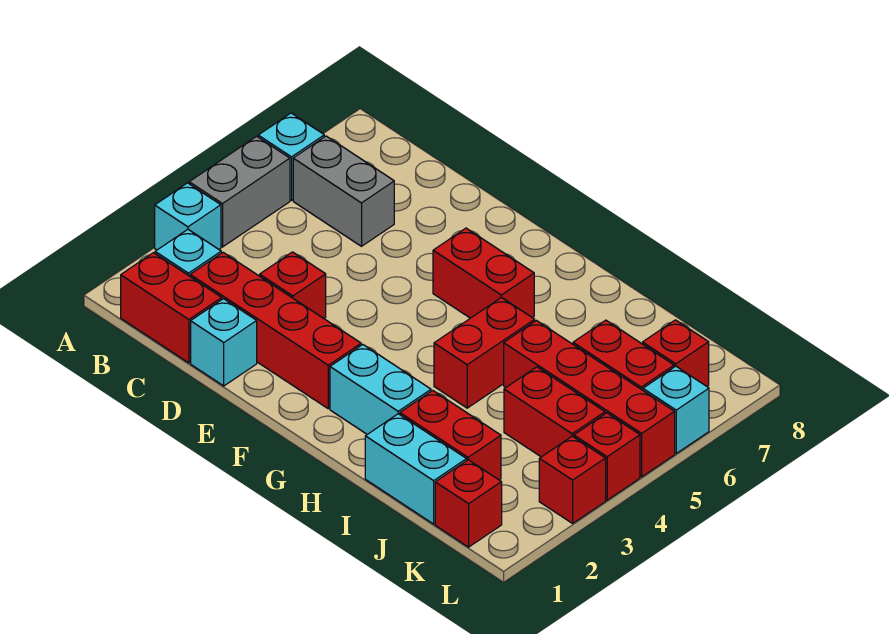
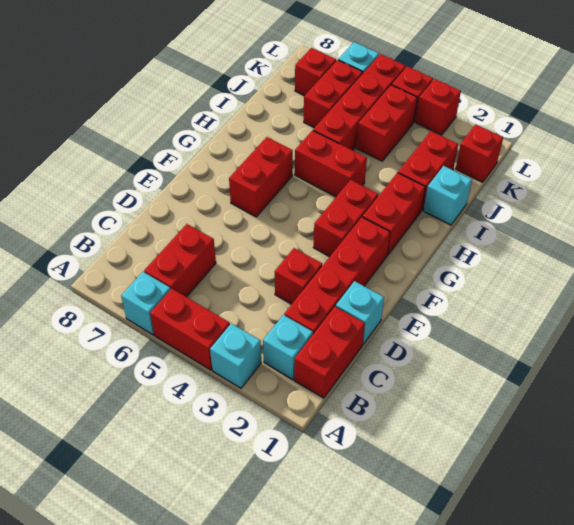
grey 1x2 brick [189,136,290,247] -> red 1x2 brick [150,289,230,370]
grey 1x2 brick [293,136,394,246] -> red 1x2 brick [144,224,216,297]
none -> red 1x2 brick [313,180,378,257]
cyan 1x2 brick [330,345,431,434] -> red 1x2 brick [363,173,425,255]
cyan 1x2 brick [365,414,467,524] -> cyan 1x1 brick [424,166,472,225]

